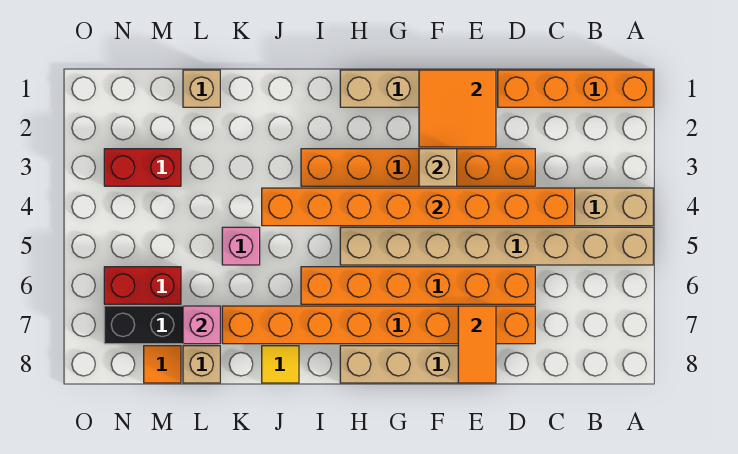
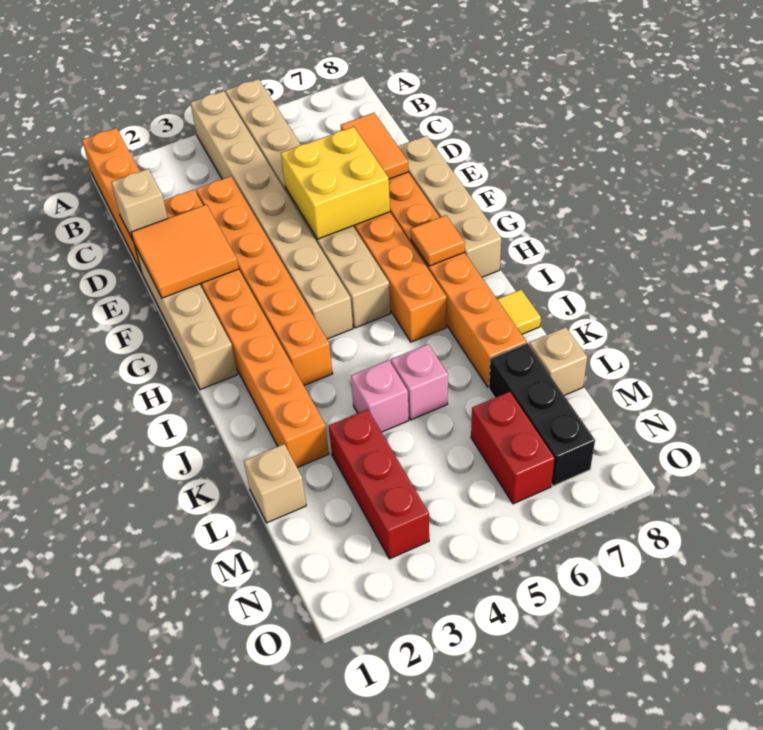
orange 1x8 brick [262,188,575,226] -> orange 1x8 brick moved to [164,190,329,468]
none -> yellow 2x2 brick [281,127,390,239]
orange 1x2 tile [458,306,496,383] -> orange 1x2 tile turned to [341,113,408,179]
tan 1x1 brick [419,149,457,186] -> tan 1x1 brick moved to [111,169,168,240]
pink 1x1 brick [183,306,220,344] -> pink 1x1 brick moved to [351,360,409,432]
red 1x2 brick [104,149,181,186] -> red 1x3 brick [329,409,429,559]
orange 1x1 tile [144,346,181,383] -> orange 1x1 tile moved to [411,215,465,266]

